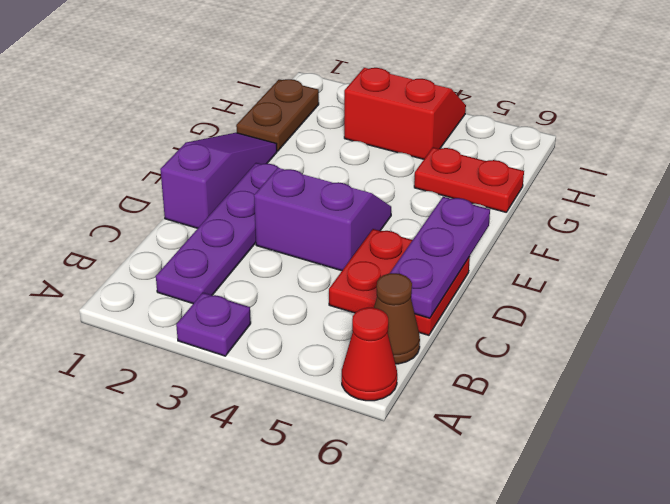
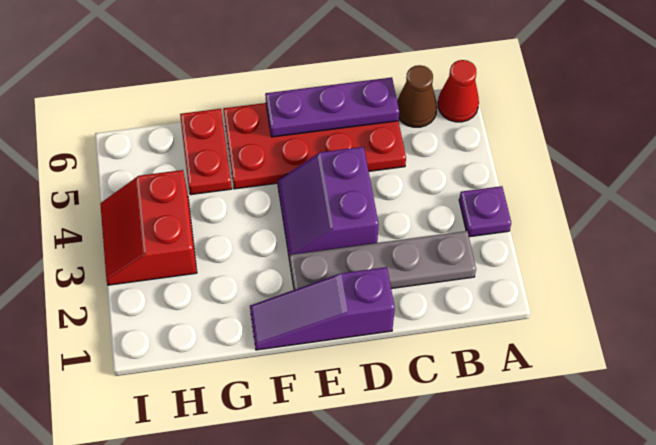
purple 1x4 plate [156,163,279,304] -> grey 1x4 plate [289,231,476,290]
red 2x2 plate [329,229,470,335] -> red 2x4 plate [223,103,406,189]
brown 1x2 plate [236,79,319,151] -> none

